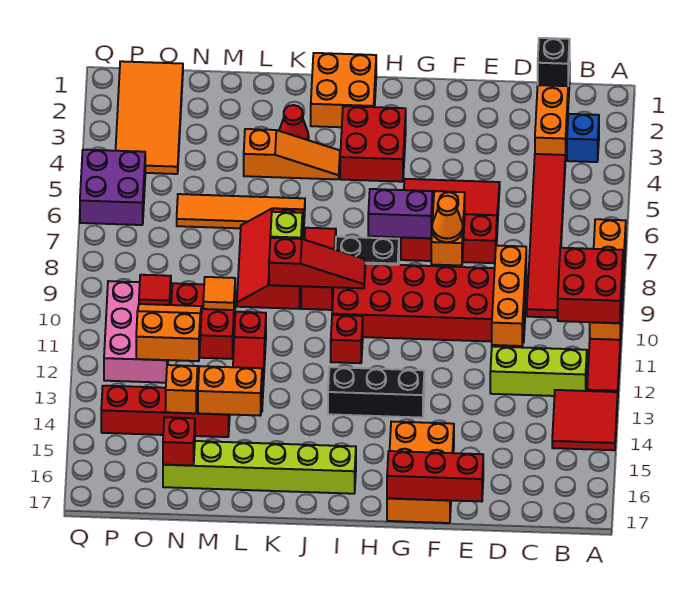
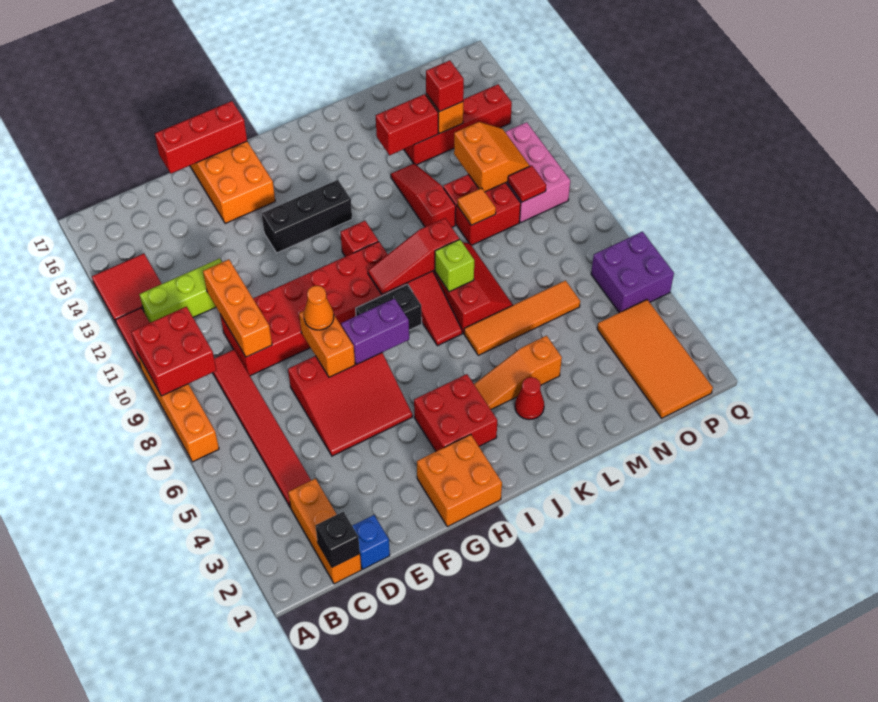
blue 1x1 brick [567,114,599,162] -> blue 1x1 brick moved to [352,515,390,569]
orange 2x2 brick [311,53,376,127] -> orange 2x2 brick moved to [417,435,502,527]
lime 1x6 brick [163,441,356,494] -> none
orange 1x2 brick [198,366,262,416] -> red 1x2 brick [376,94,438,155]
orange 2x2 slope [136,304,202,361] -> orange 2x2 slope turned to [454,122,530,192]
red 1x1 brick [163,417,195,466] -> red 1x1 brick moved to [426,60,464,112]

